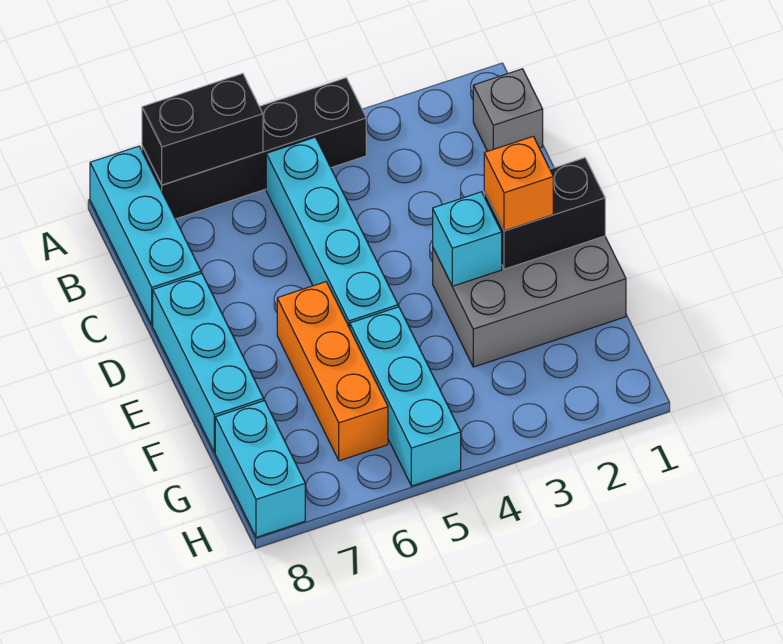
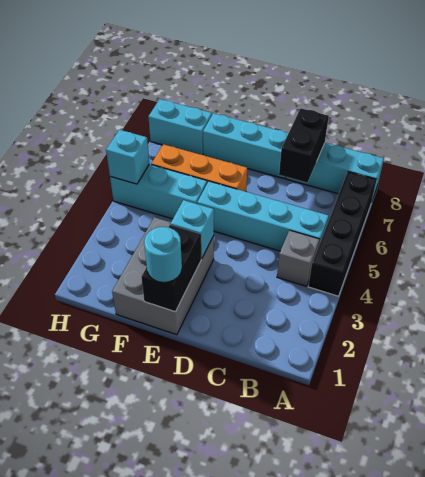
black 1x2 brick [142,74,263,185] -> black 1x2 brick moved to [279,108,329,183]
grey 1x1 brick [473,69,543,151] -> grey 1x1 brick moved to [277,230,320,286]
none -> cyan 1x1 round brick [144,227,182,282]
orange 1x1 brick [484,136,553,231] -> none
none -> cyan 1x1 brick [106,130,149,184]

